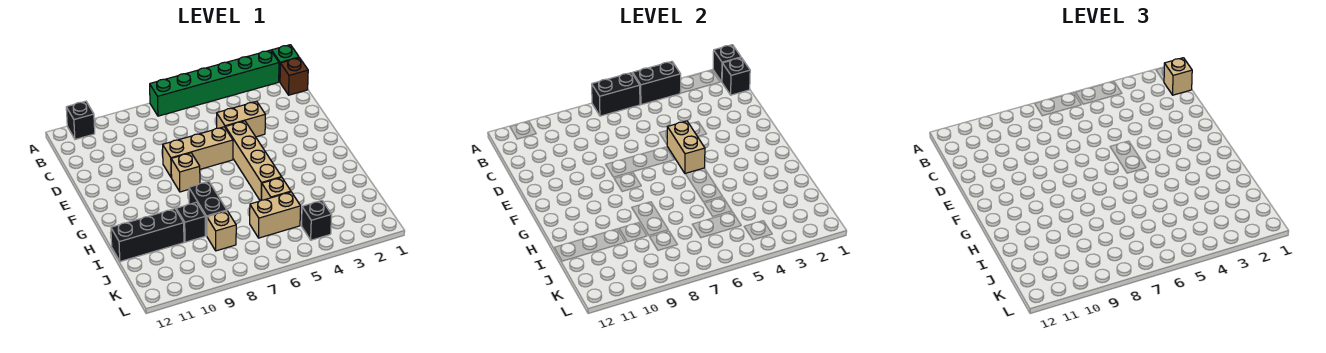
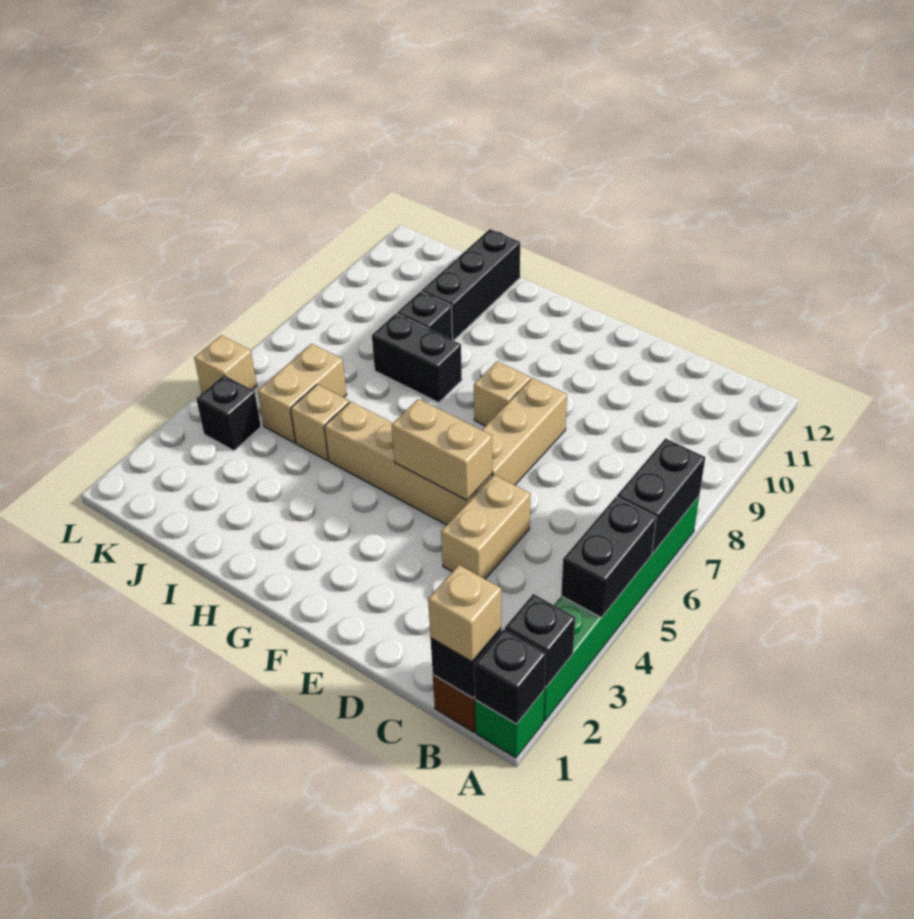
black 1x1 brick [66,101,95,139] -> black 1x1 brick moved to [505,594,575,687]
tan 1x1 brick [207,211,236,251] -> tan 1x1 brick moved to [194,335,257,393]

